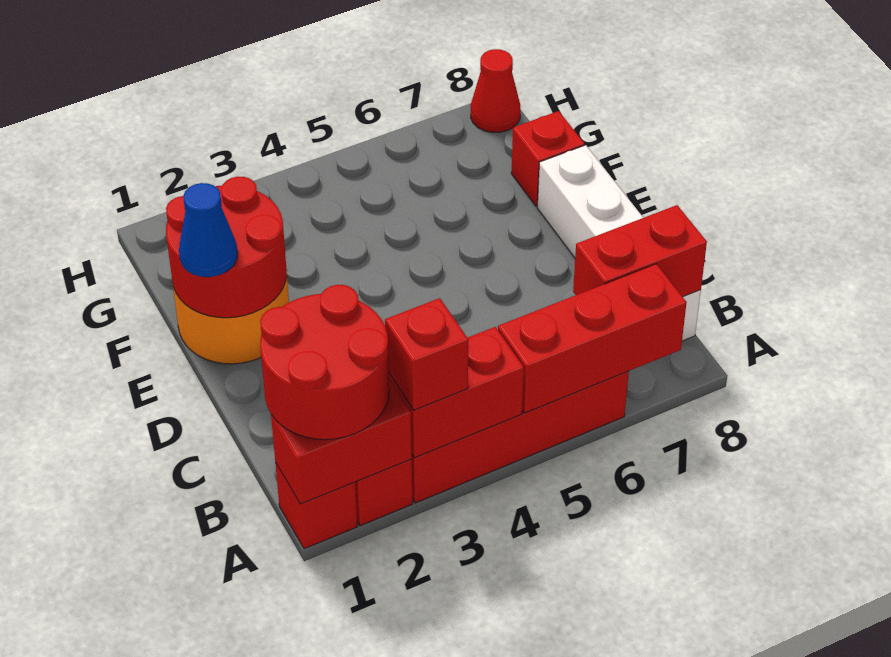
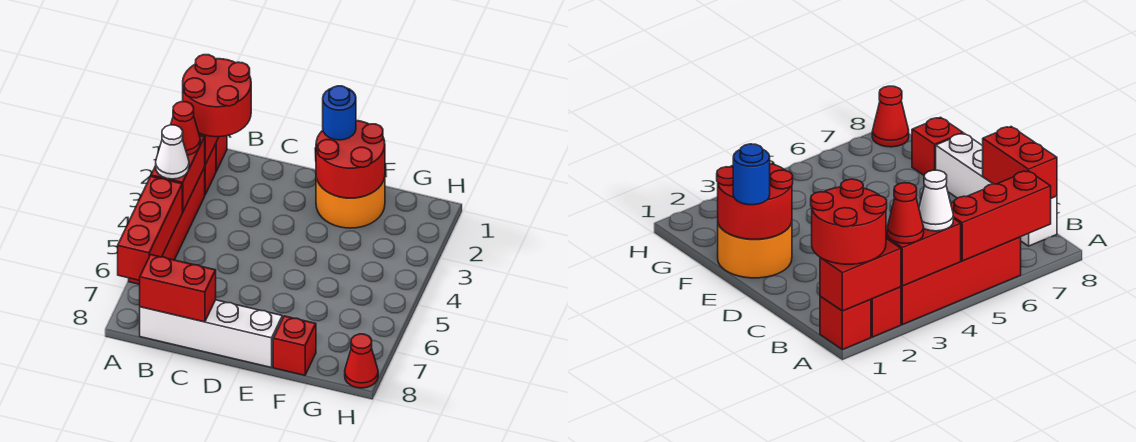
red 1x1 brick [385,298,468,410] -> red 1x1 cone [171,102,200,155]
none -> white 1x1 cone [156,125,189,179]
red 1x2 brick [573,205,707,297] -> red 1x2 brick turned to [140,255,216,322]
blue 1x1 cone [179,183,238,277] -> blue 1x1 round brick [323,86,356,140]

